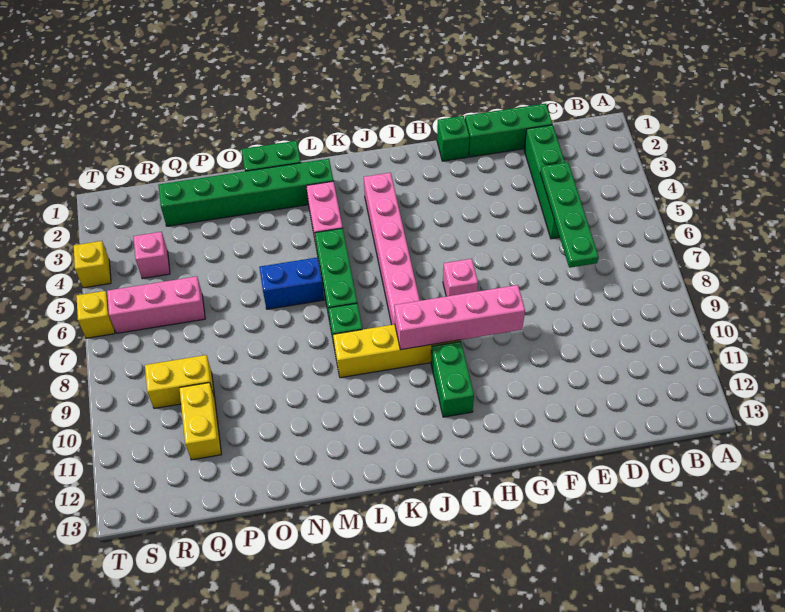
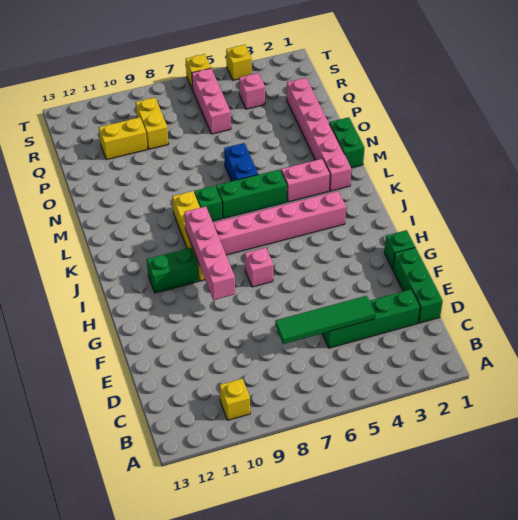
none -> yellow 1x1 brick [220,379,250,420]
green 1x4 plate [540,162,599,268] -> green 1x4 tile [275,296,375,344]
green 1x6 brick [158,159,333,226] -> pink 1x6 brick [286,78,351,191]

